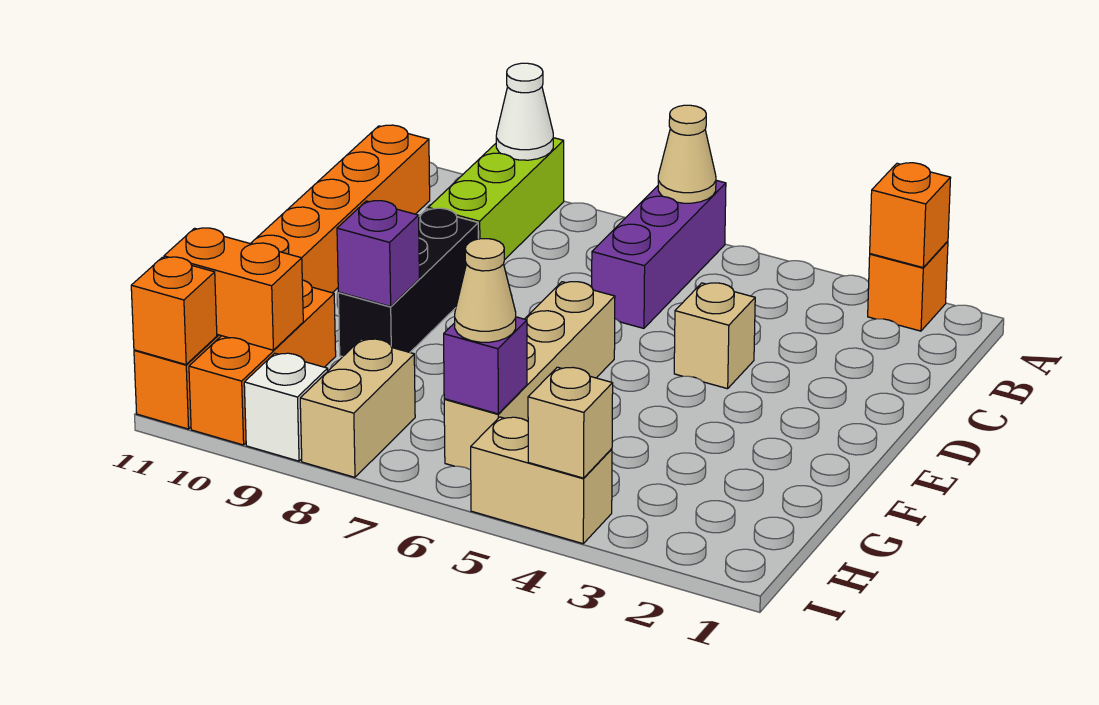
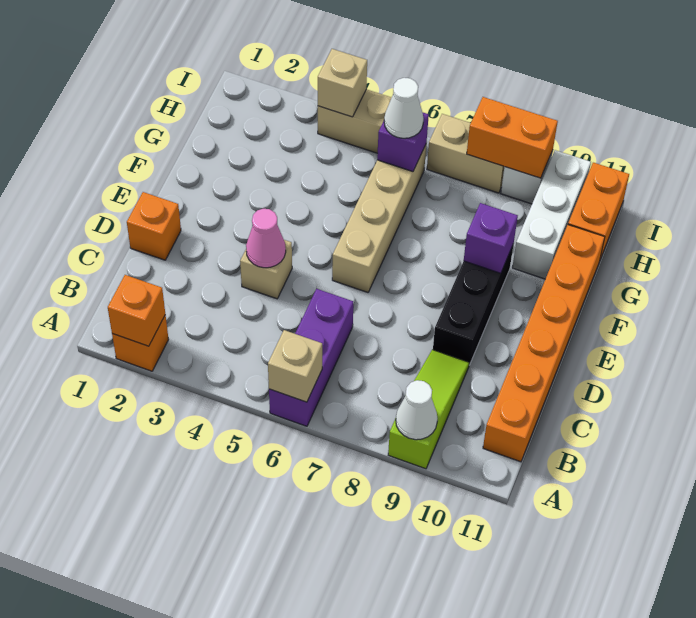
tan 1x1 cone [658,105,716,203] -> tan 1x1 brick [268,330,322,402]
lime 1x3 brick [428,138,564,260] -> lime 1x3 slope [388,350,469,469]
none -> pink 1x1 cone [246,209,286,268]
orange 1x3 brick [189,280,336,445] -> white 1x3 brick [512,150,591,279]
tan 1x1 cone [455,239,516,342] -> white 1x1 cone [384,78,424,138]
tan 1x2 brick [300,339,415,477] -> tan 1x2 brick turned to [427,114,504,193]
orange 1x2 brick [164,228,303,350] -> orange 1x2 brick moved to [467,97,558,178]
orange 1x1 brick [131,257,217,365] -> orange 1x1 brick moved to [127,192,181,260]

